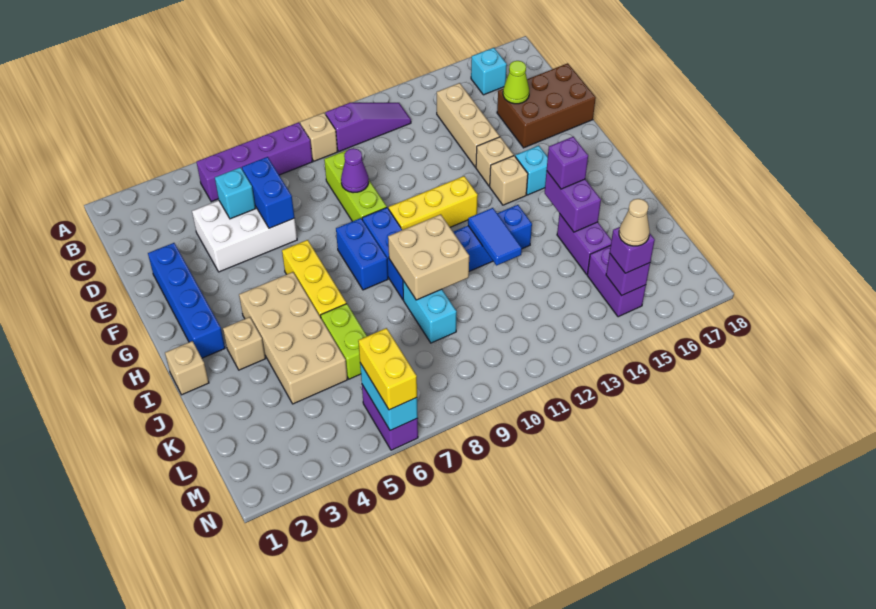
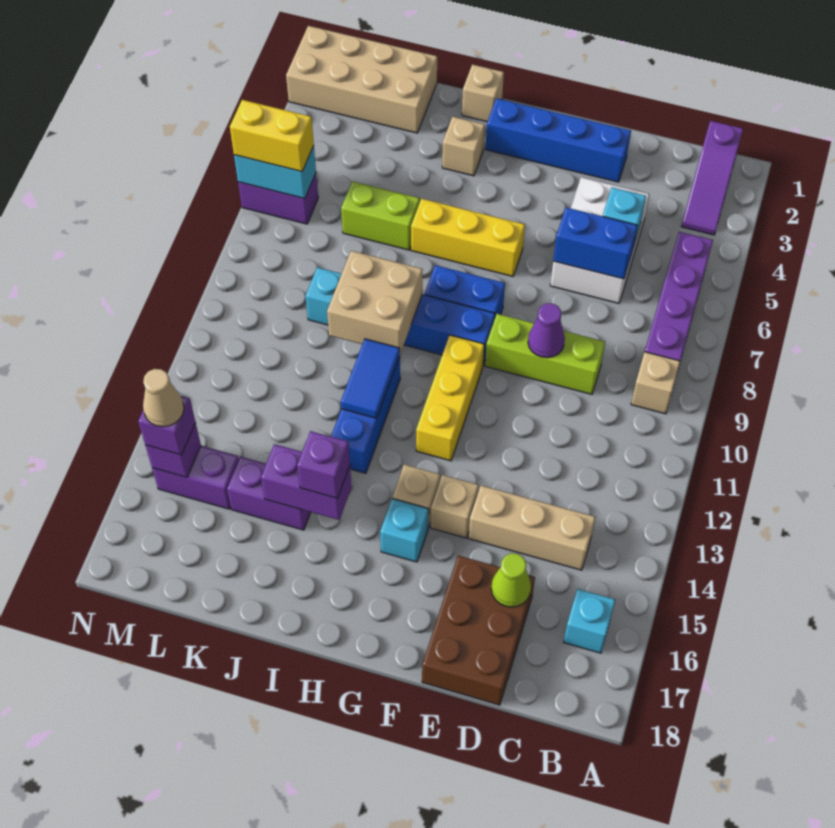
purple 1x3 slope [325,103,411,151] -> purple 1x3 slope moved to [681,121,743,235]
tan 2x4 brick [239,272,347,404] -> tan 2x4 brick moved to [286,26,437,133]
blue 1x2 tile [468,208,522,266] -> blue 1x2 tile turned to [341,339,400,418]

